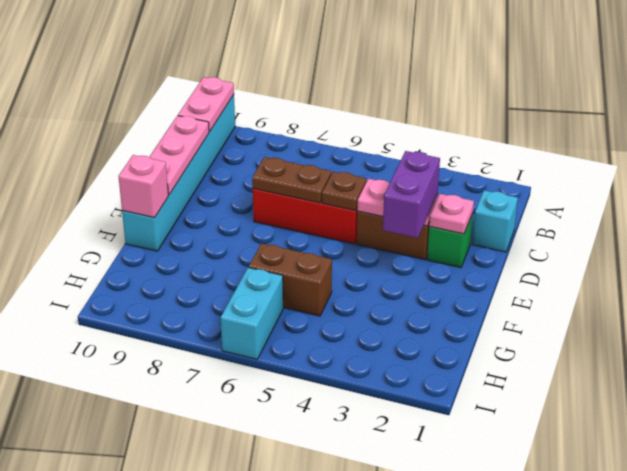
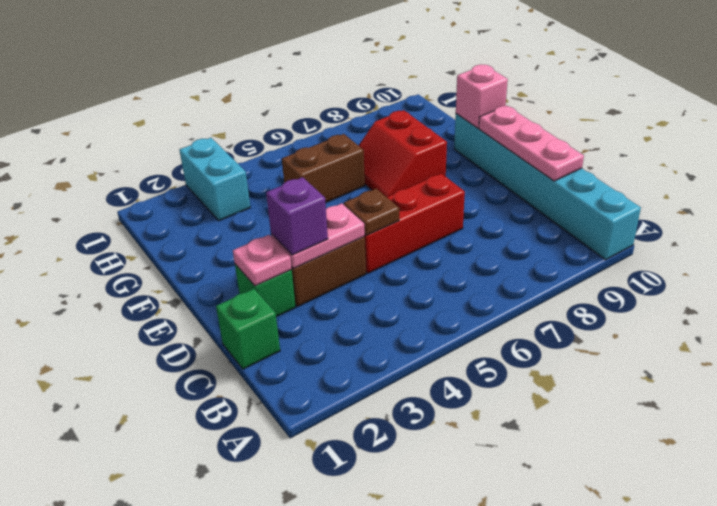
pink 1x2 plate [178,77,234,132] -> none
cyan 1x1 brick [472,190,518,252] -> green 1x1 brick [216,289,280,369]
purple 1x2 brick [383,151,440,238] -> purple 1x1 brick [266,177,328,255]
brown 1x2 plate [252,157,331,203] -> none
none -> red 2x2 slope [359,110,447,197]
cyan 1x2 brick [221,267,283,359] -> cyan 1x2 brick moved to [179,138,250,221]

